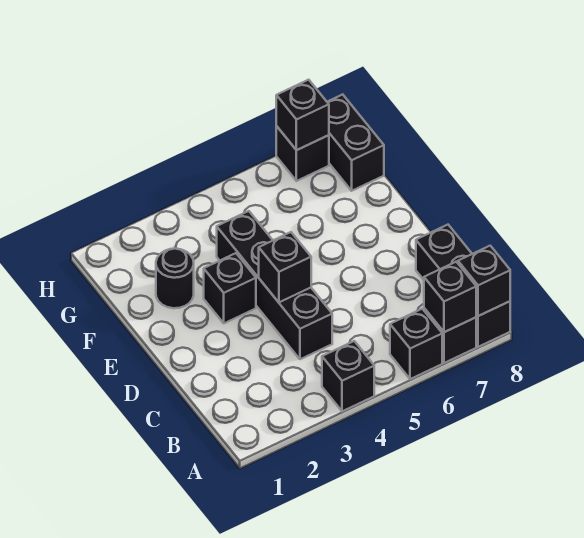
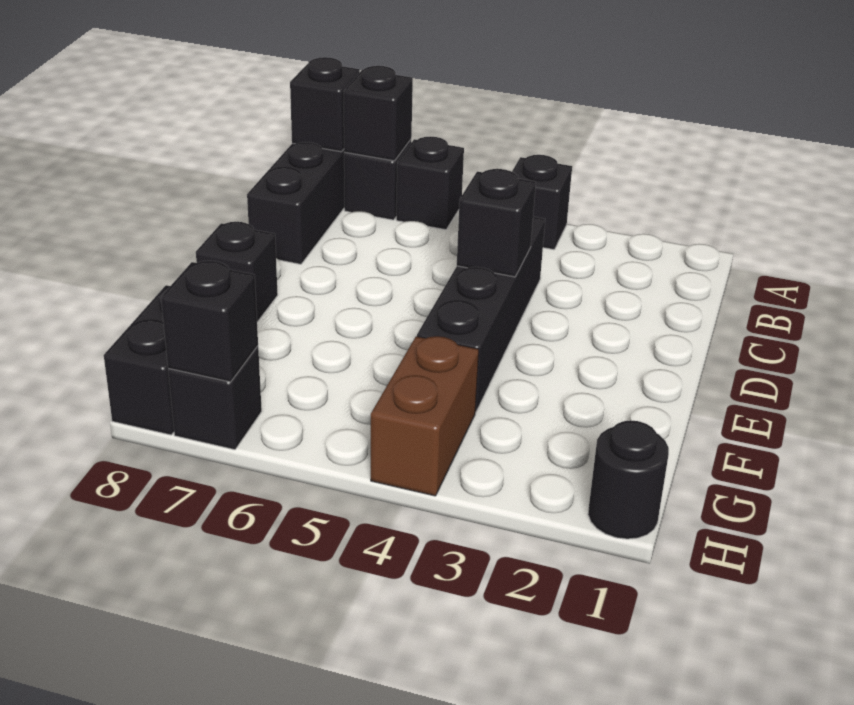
black 1x1 brick [204,253,256,323] -> black 1x1 brick moved to [196,222,278,322]
black 1x1 round brick [156,249,194,308] -> black 1x1 round brick moved to [588,420,669,539]
none -> brown 1x2 brick [371,336,479,496]

